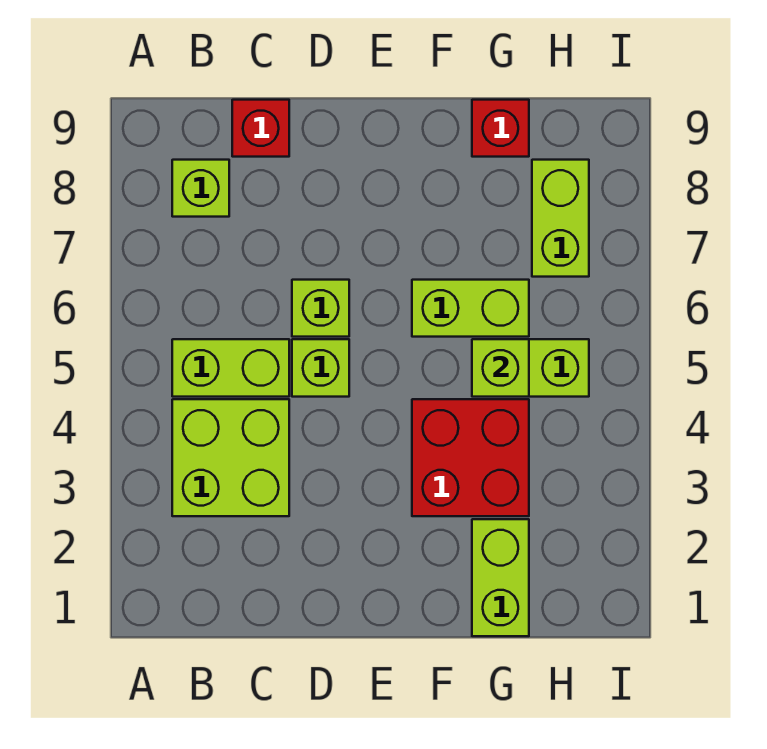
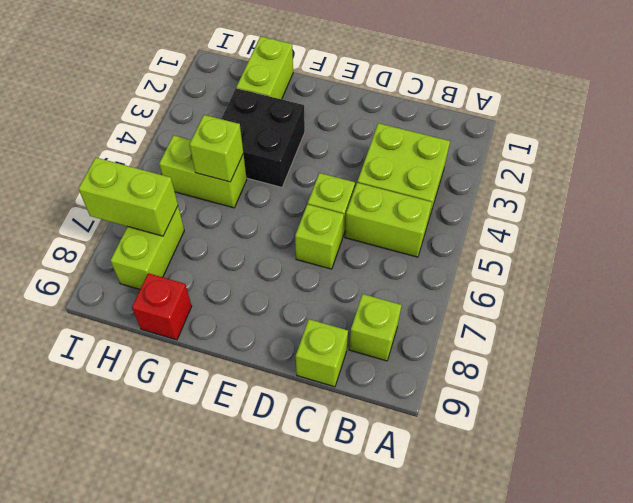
red 1x1 brick [232,100,289,157] -> lime 1x1 brick [296,319,348,387]
red 2x2 brick [412,399,529,516] -> black 2x2 brick [221,88,305,187]
lime 1x2 brick [412,280,529,337] -> lime 1x2 brick moved to [78,158,178,236]

